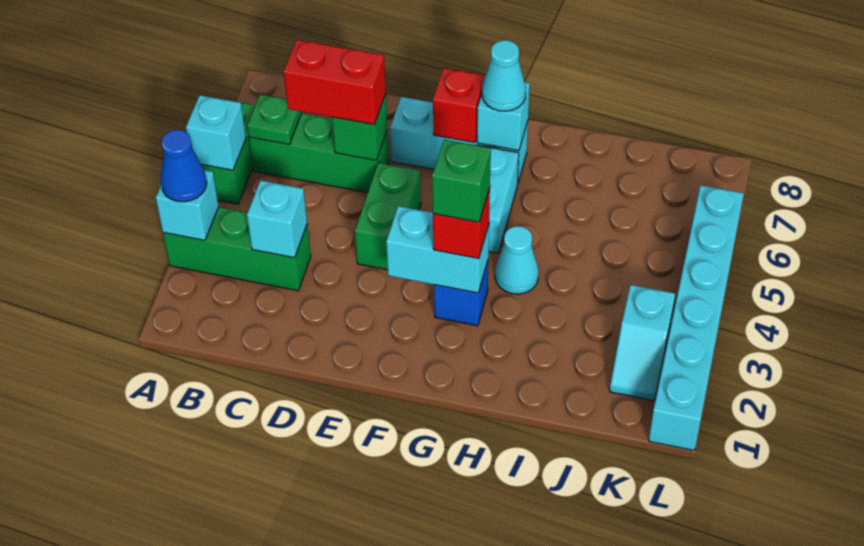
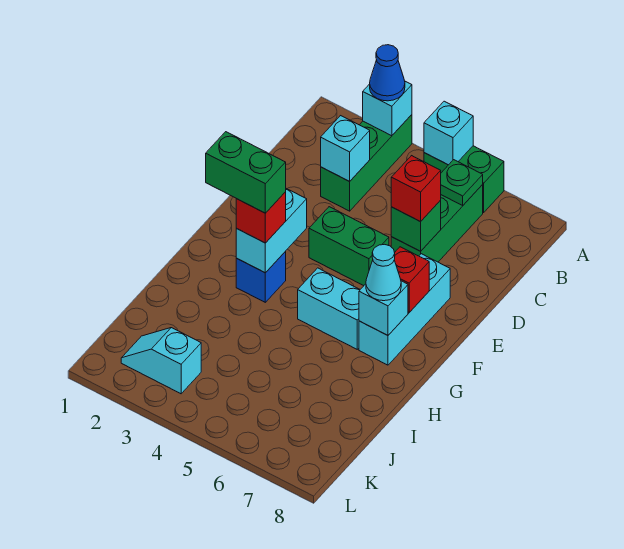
red 1x2 brick [284,40,386,125] -> red 1x1 brick [391,156,441,222]
green 1x1 brick [432,140,491,222] -> green 1x2 brick [206,132,286,213]
cyan 1x1 cone [495,226,539,294] -> none
cyan 1x6 brick [649,185,744,450] -> none

